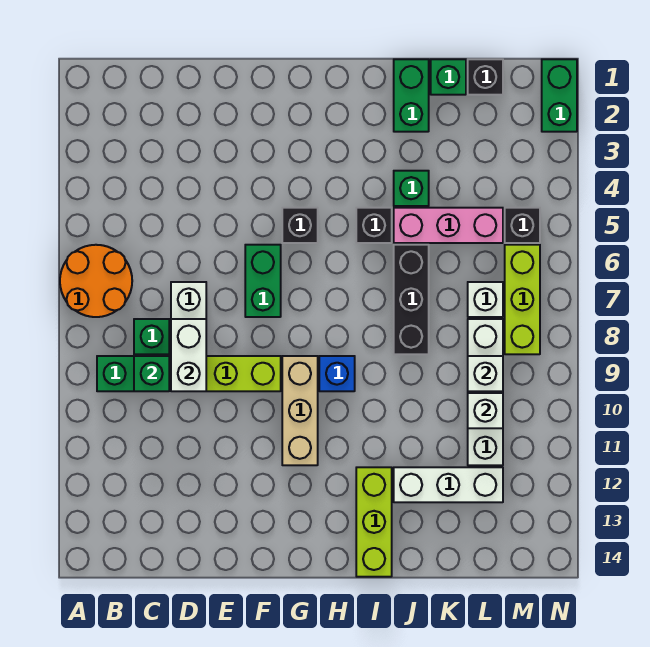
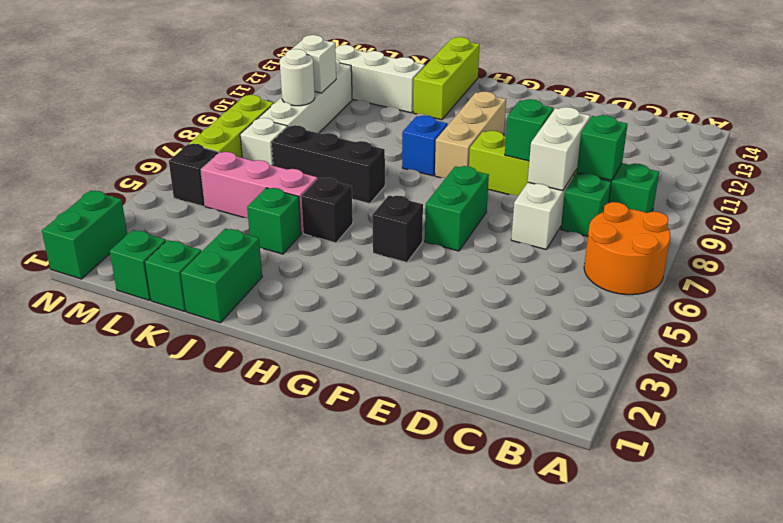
none -> green 1x1 brick [505,99,554,161]
black 1x3 brick [394,245,429,354] -> black 1x3 brick turned to [272,125,385,204]
black 1x1 brick [468,59,503,95] -> green 1x1 brick [110,230,166,300]
white 1x1 brick [468,356,503,391] -> white 1x1 round brick [280,49,315,106]

